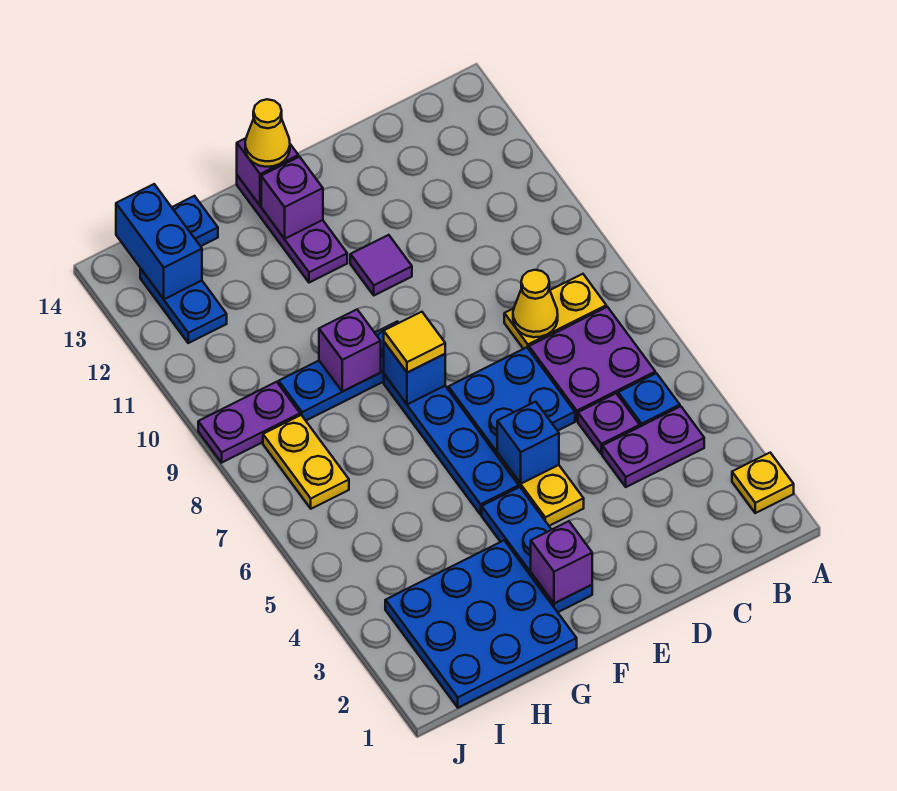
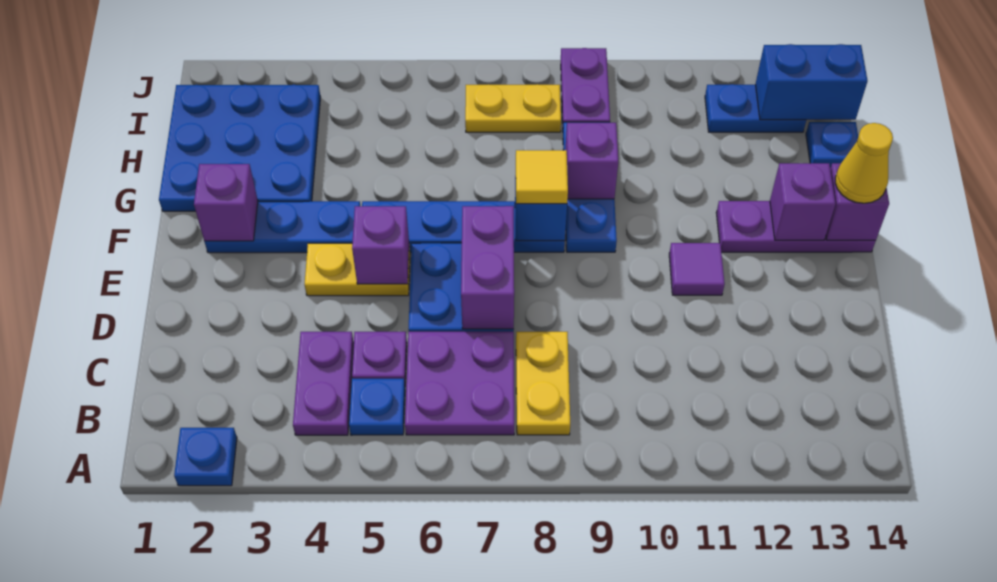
yellow 1x1 plate [732,453,794,513] -> blue 1x1 plate [174,428,237,486]
yellow 1x1 cone [513,270,558,337] -> none
none -> purple 1x2 brick [461,206,514,329]
blue 1x1 brick [497,402,559,484] -> purple 1x1 brick [352,206,409,284]

